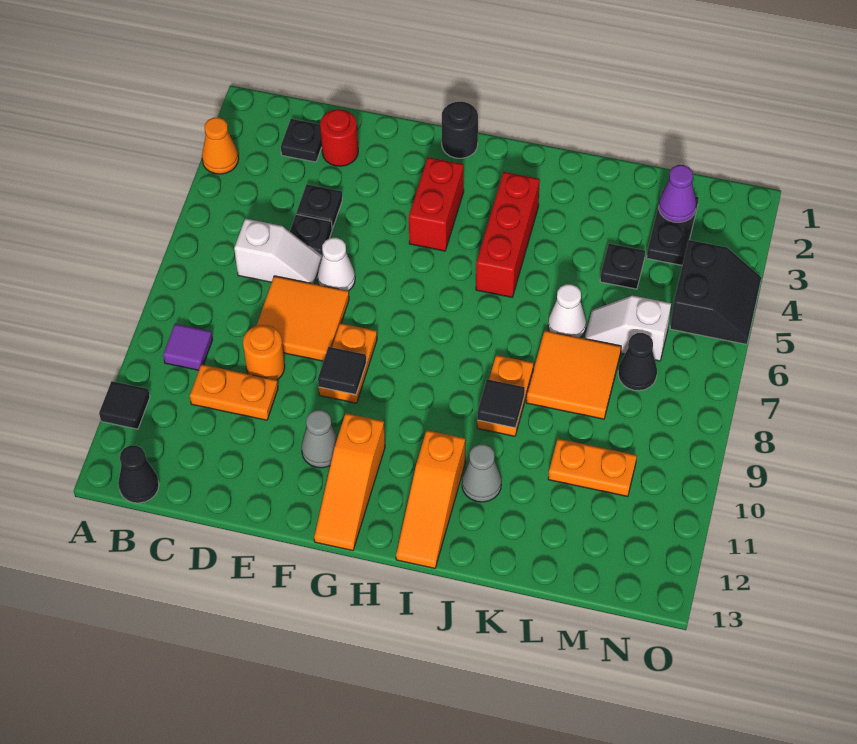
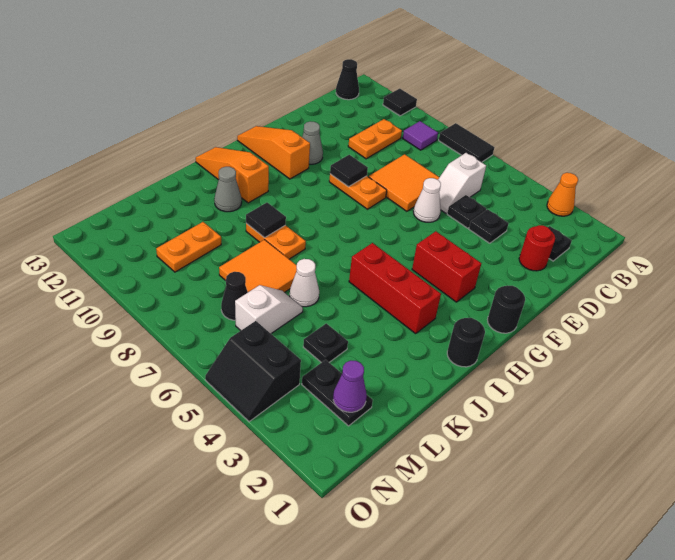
none -> black 1x2 tile [439,123,494,162]
orange 1x1 round brick [243,325,285,380] -> none
none -> black 1x1 round brick [447,318,485,367]

